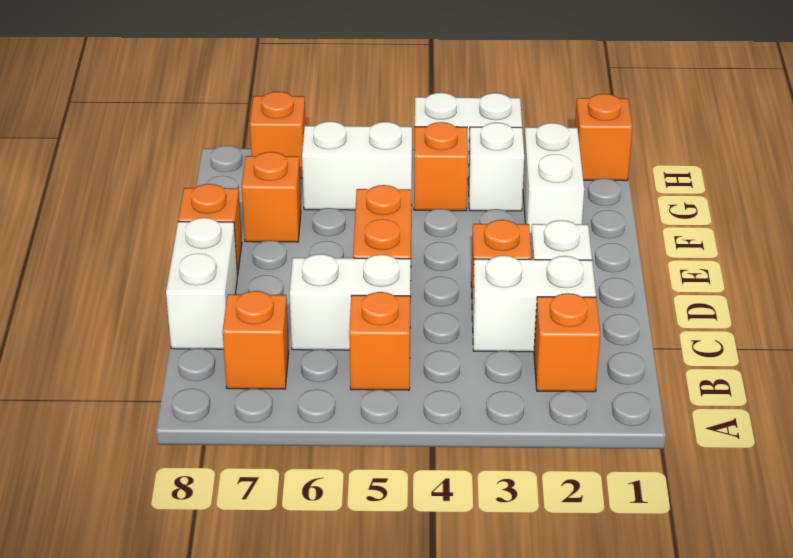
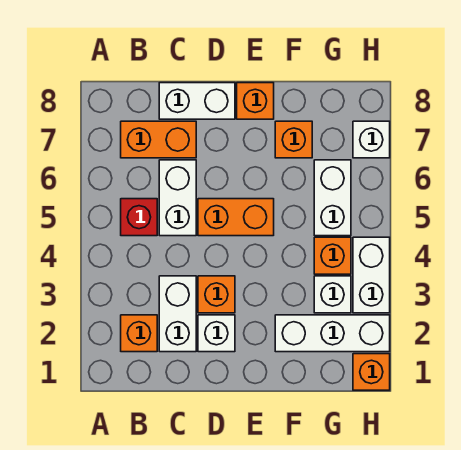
orange 1x1 brick [349,292,410,390] -> red 1x1 brick [121,199,157,236]
orange 1x1 brick [223,291,289,389] -> orange 1x2 brick [121,121,196,158]
white 1x2 brick [523,123,584,244] -> white 1x3 brick [275,315,390,352]
orange 1x1 brick [250,92,306,178] -> white 1x1 brick [353,121,390,158]

